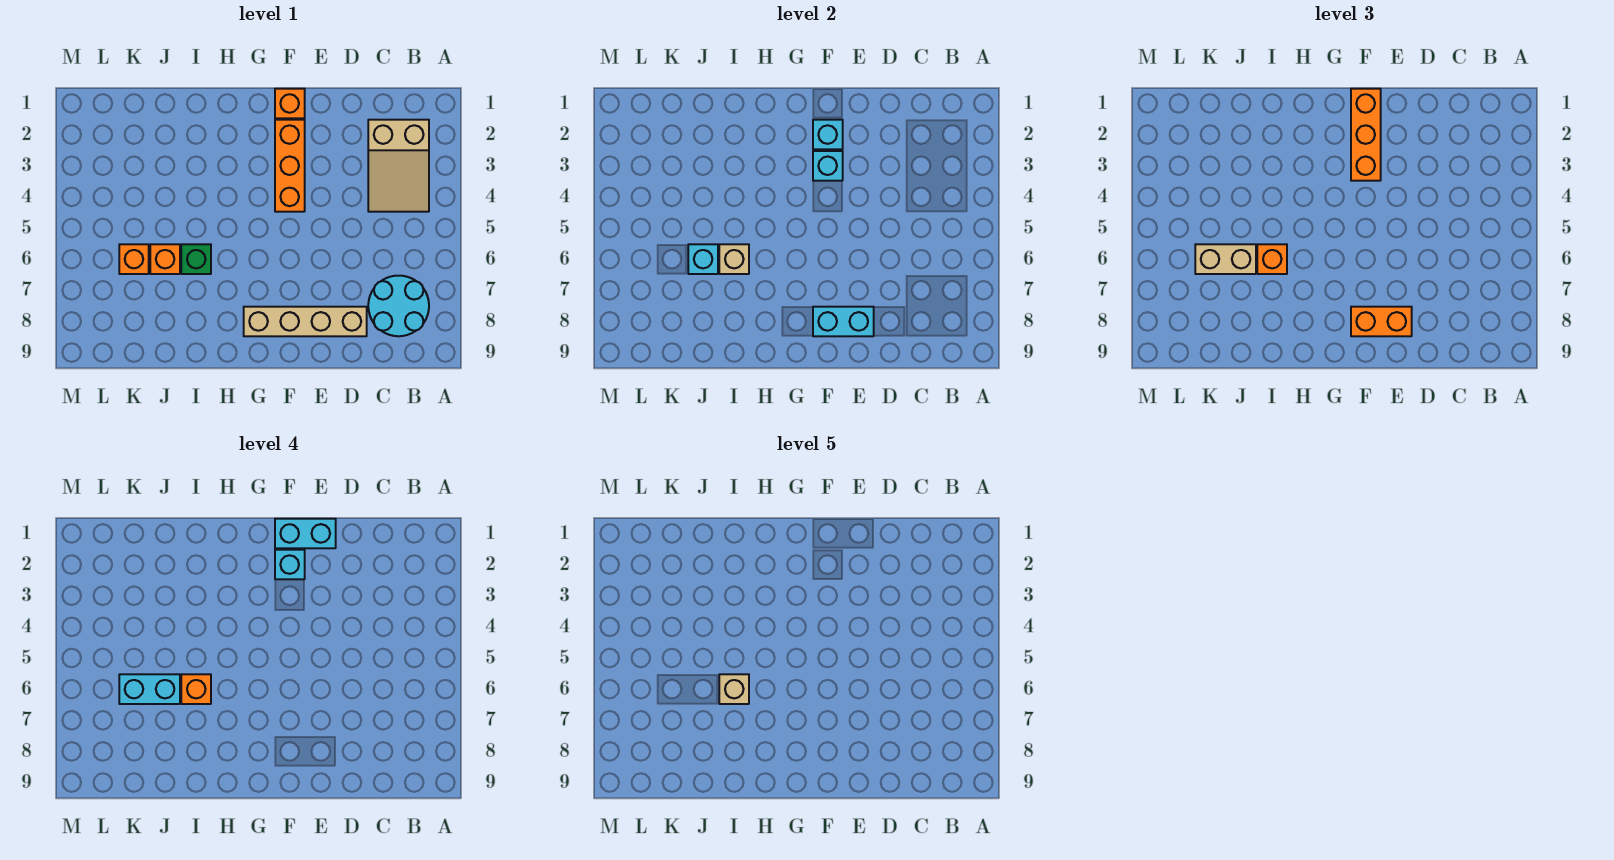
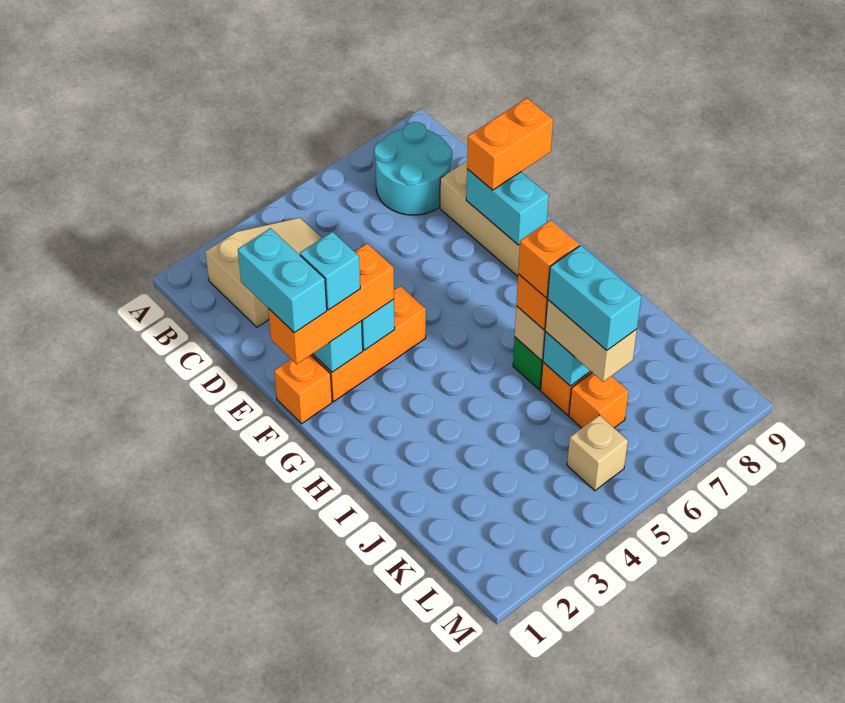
orange 1x2 brick [1351,307,1412,336] -> orange 1x2 brick turned to [467,98,553,190]
tan 1x1 brick [719,674,749,704] -> tan 1x1 brick moved to [567,415,628,491]

